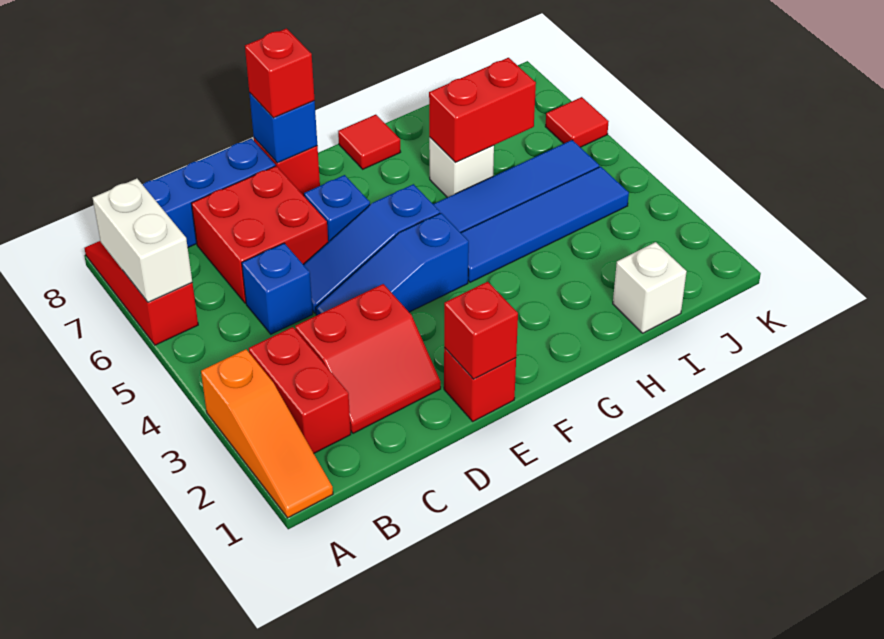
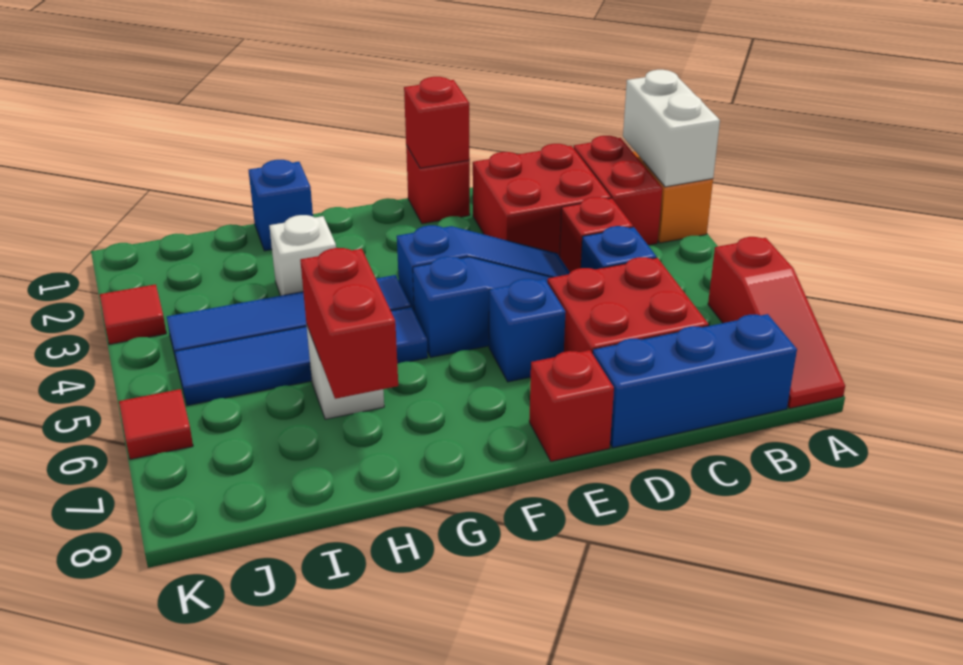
white 1x2 brick [93,179,192,302] -> white 1x2 brick moved to [623,70,720,187]
red 2x2 slope [295,284,441,433] -> red 2x2 brick [473,144,611,257]
blue 1x1 brick [249,93,317,163] -> blue 1x1 brick moved to [249,160,313,251]
red 1x1 brick [245,29,315,118] -> red 1x1 brick moved to [560,197,633,272]
red 1x1 tile [338,115,401,169] -> red 1x1 tile moved to [100,284,166,344]
red 1x2 brick [429,58,536,162] -> red 1x2 brick turned to [300,248,398,399]
white 1x1 brick [613,242,687,333] -> white 1x1 brick moved to [269,215,336,296]

